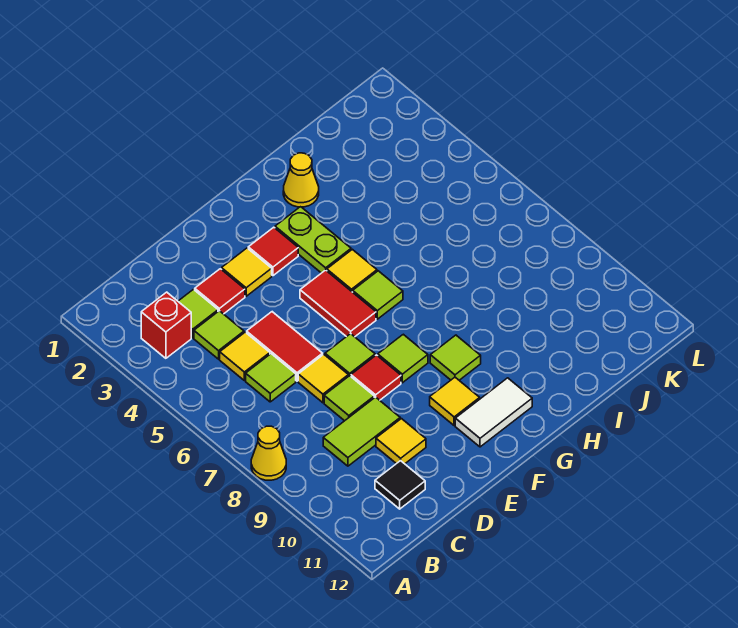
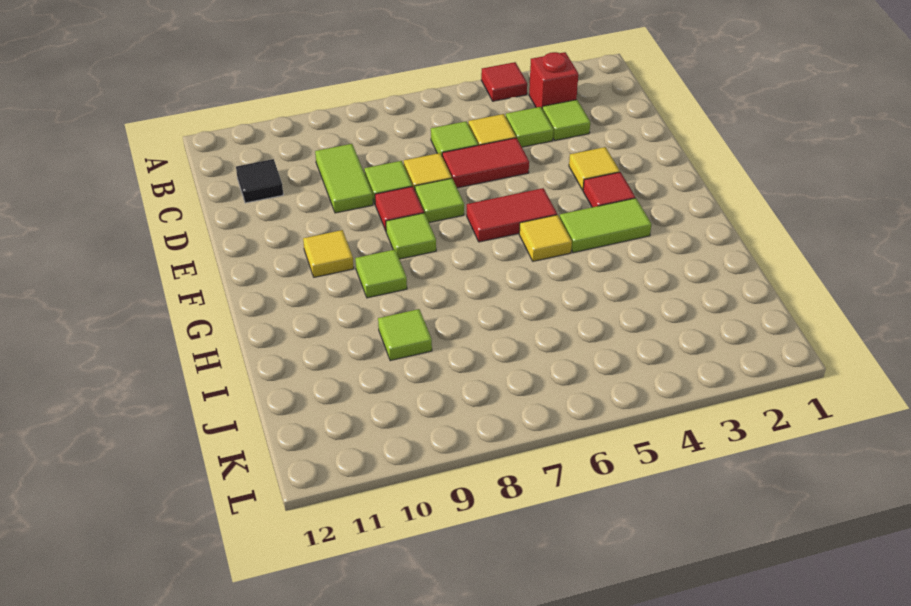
yellow 1x1 cone [251,426,286,480] -> none
red 1x1 tile [195,269,245,314] -> red 1x1 tile moved to [481,62,527,101]
yellow 1x1 tile [376,419,426,464] -> none
white 1x2 tile [455,378,532,447] -> none
lime 1x2 plate [275,207,351,273] -> lime 1x2 tile [559,198,651,253]
lime 1x1 tile [353,271,403,319] -> lime 1x1 tile moved to [378,309,432,361]
yellow 1x1 cone [283,153,319,207] -> none

